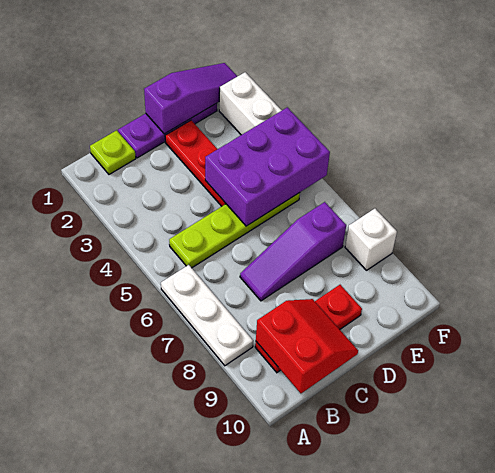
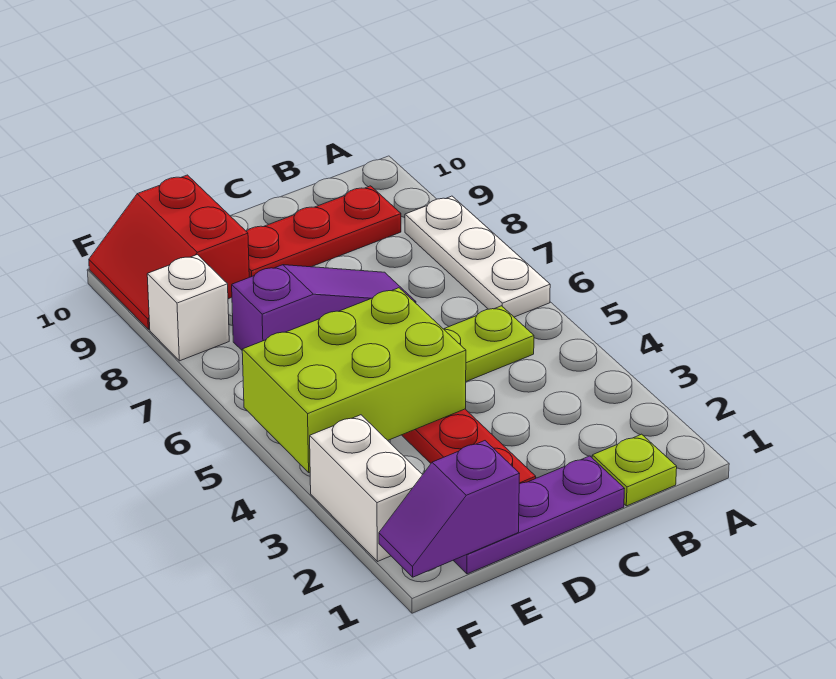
red 2x2 slope [256,299,358,393] -> red 2x2 slope moved to [89,175,249,329]
purple 1x3 slope [144,63,237,134] -> purple 1x2 slope [379,441,520,577]
purple 2x3 brick [205,107,330,226] -> lime 2x3 brick [242,288,466,472]

